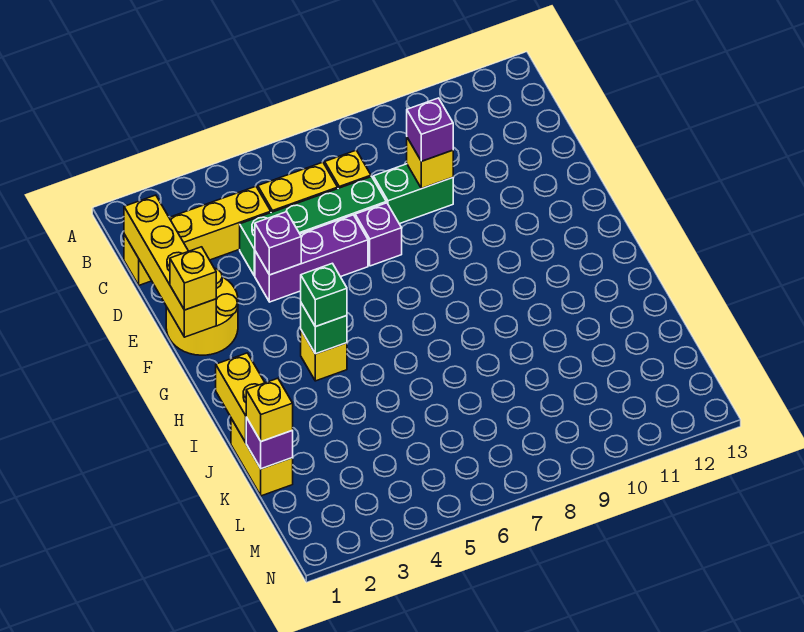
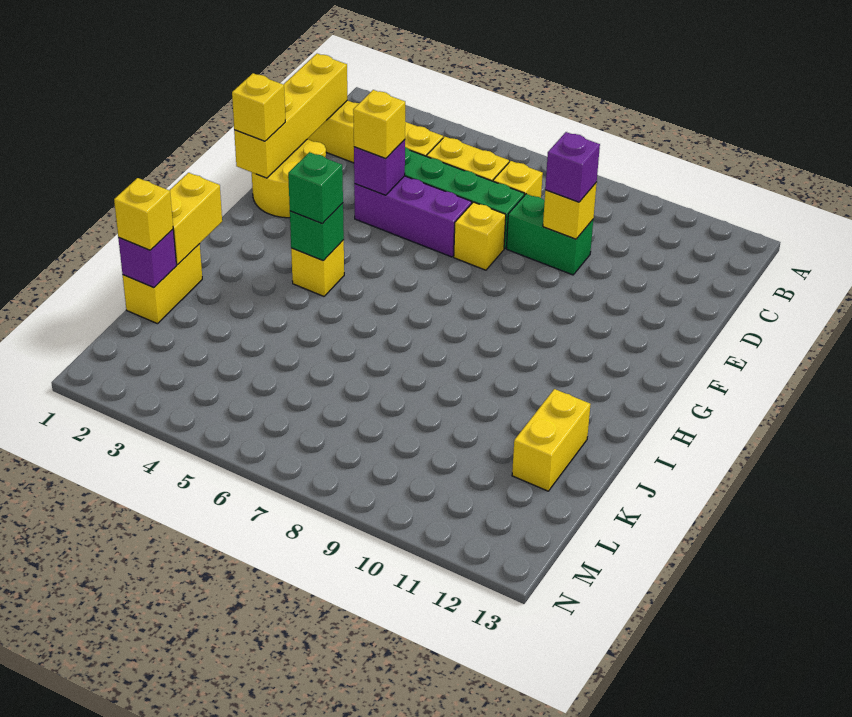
none -> yellow 1x1 brick [353,90,405,159]
purple 1x1 brick [355,203,402,266] -> yellow 1x1 brick [454,202,506,270]
none -> yellow 1x2 brick [512,389,591,491]

